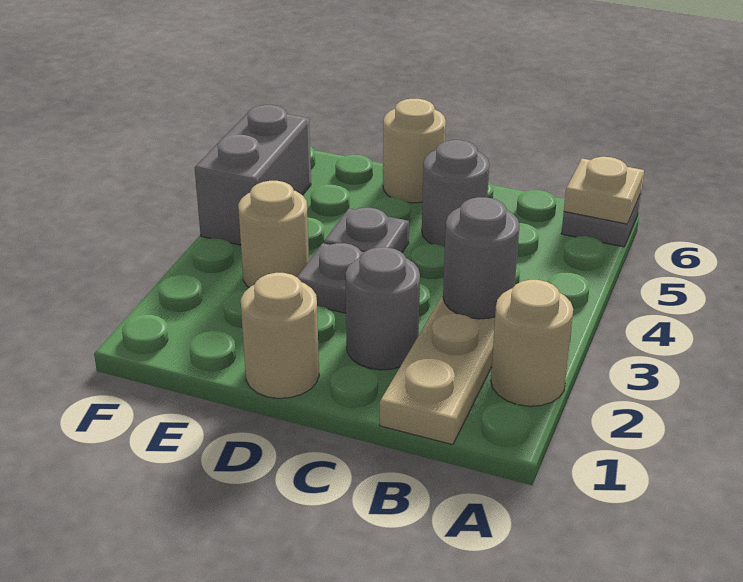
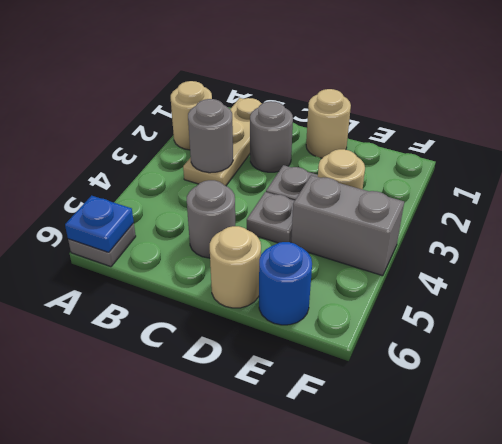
tan 1x1 plate [564,157,644,224] -> blue 1x1 plate [65,196,134,253]
none -> blue 1x1 round brick [259,242,312,325]
grey 1x2 brick [195,105,311,245] -> grey 1x2 brick turned to [291,175,404,276]

